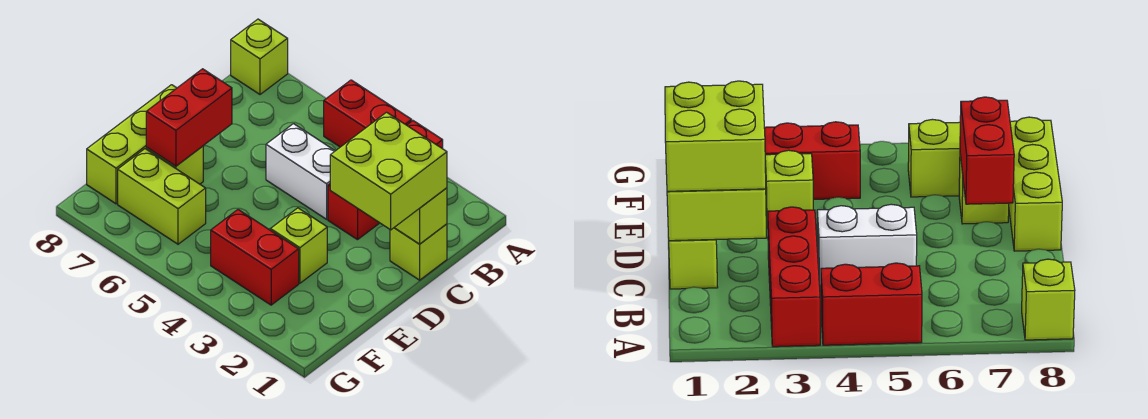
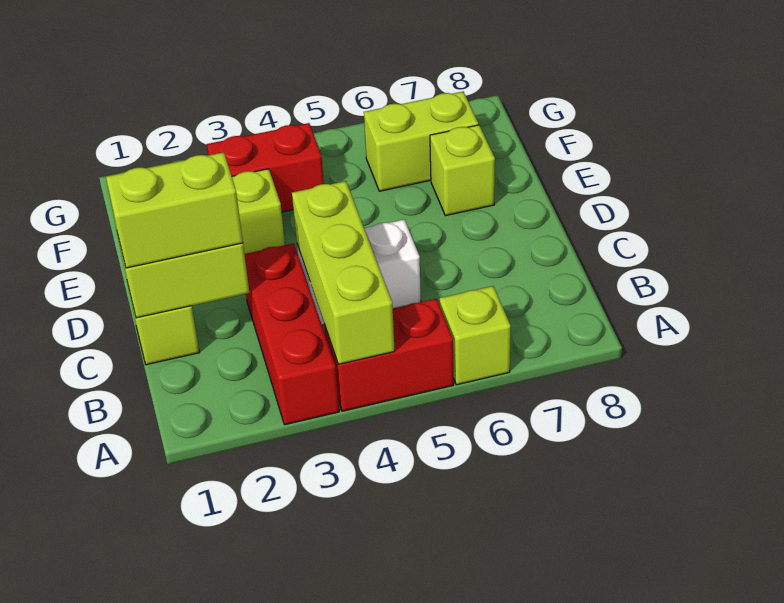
lime 1x1 brick [231,19,288,94] -> lime 1x1 brick moved to [439,286,511,385]
lime 2x2 brick [330,112,447,230] -> lime 1x2 brick [106,152,243,268]
red 1x2 brick [146,69,232,166] -> none
lime 1x3 brick [87,85,176,204] -> lime 1x3 brick moved to [292,181,395,364]

